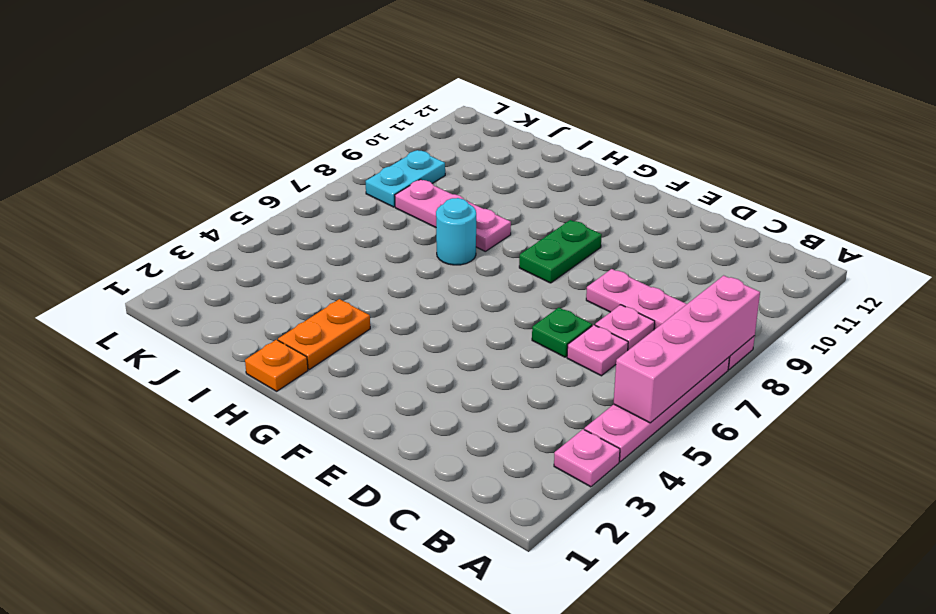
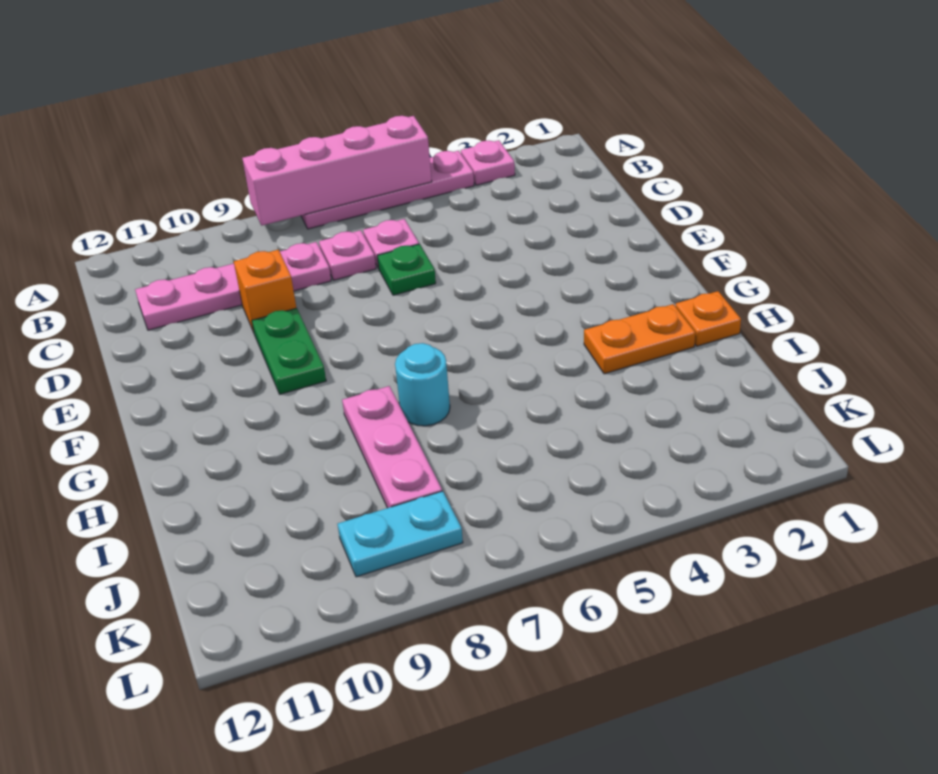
pink 1x4 plate [586,269,755,369] -> pink 1x4 plate turned to [135,242,331,330]
none -> orange 1x1 brick [234,250,296,332]
green 1x2 plate [519,220,602,283] -> green 1x2 plate turned to [252,308,326,394]

